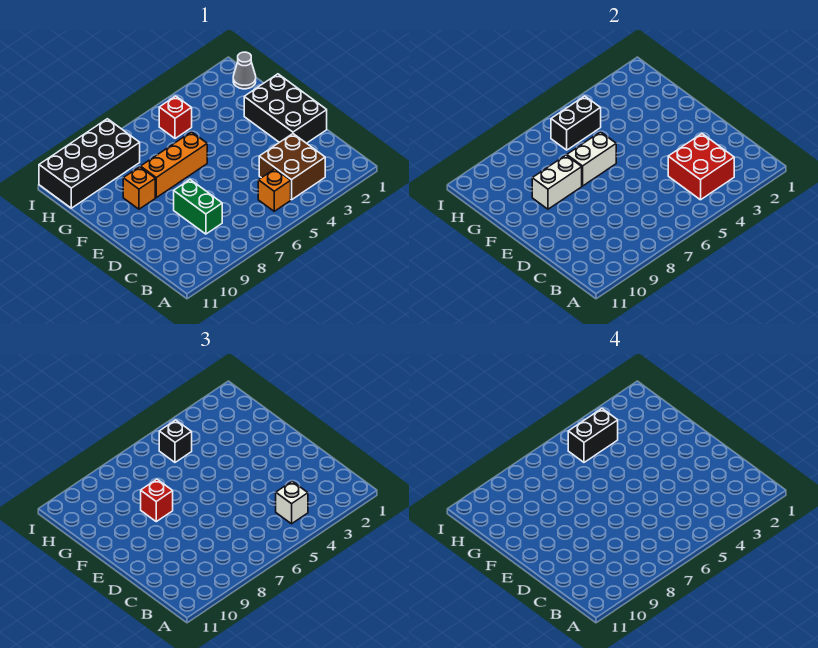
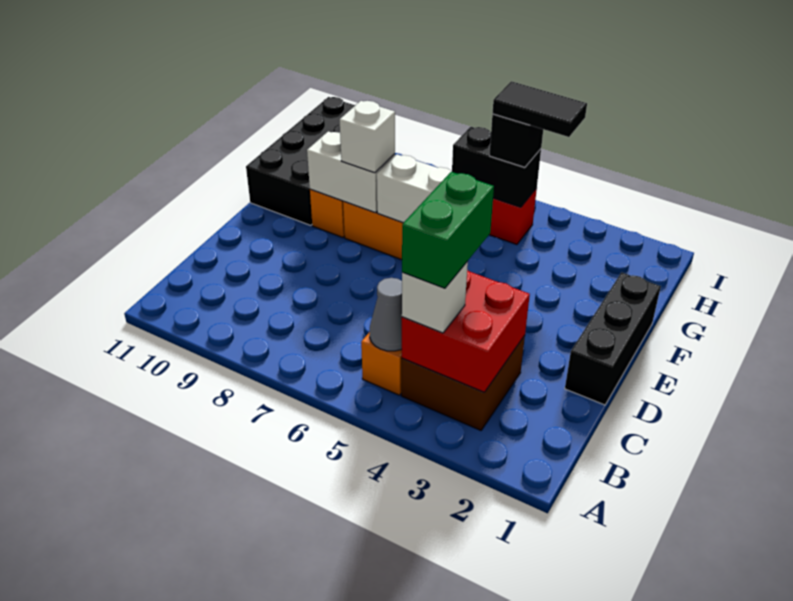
green 1x2 brick [174,180,222,234] -> green 1x2 brick moved to [402,172,494,288]
black 2x3 brick [244,74,327,143] -> black 1x3 brick [565,272,661,405]
red 1x1 brick [141,479,173,522] -> white 1x1 brick [340,101,395,173]
grey 1x1 cone [233,52,256,89] -> grey 1x1 cone moved to [370,278,402,351]
black 1x2 brick [568,409,618,462] -> black 1x2 tile [492,81,587,137]
black 2x4 brick [39,119,140,208] -> black 2x4 brick turned to [246,97,355,225]

